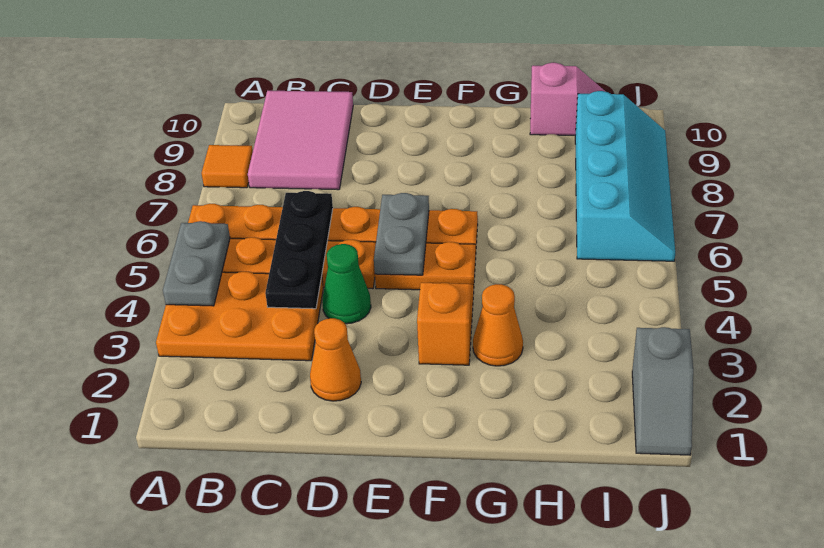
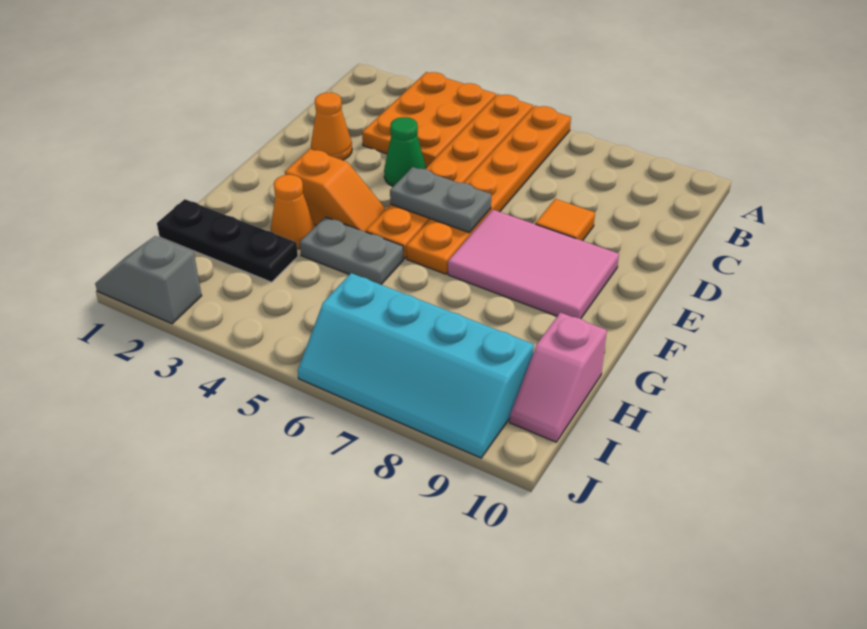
grey 1x2 plate [163,221,230,306] -> grey 1x2 plate moved to [300,217,404,284]
orange 1x1 tile [202,145,253,188] -> orange 1x1 tile moved to [535,199,595,241]
pink 2x3 tile [248,91,353,190] -> pink 2x3 tile moved to [448,210,619,319]
black 1x3 plate [265,191,333,309] -> black 1x3 plate moved to [157,199,298,282]

